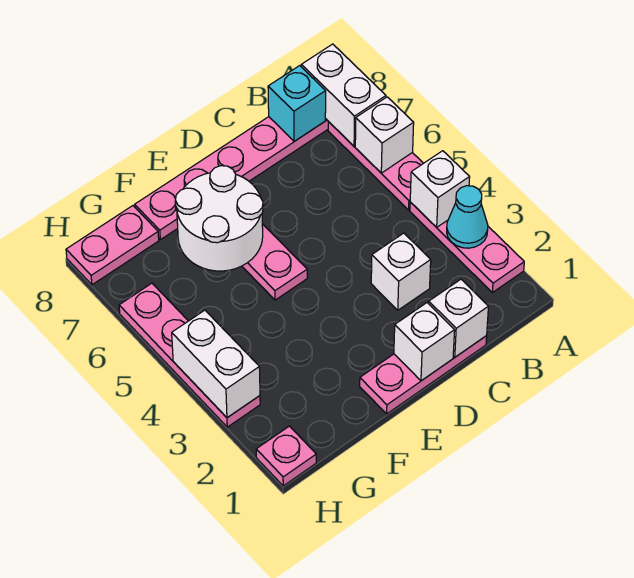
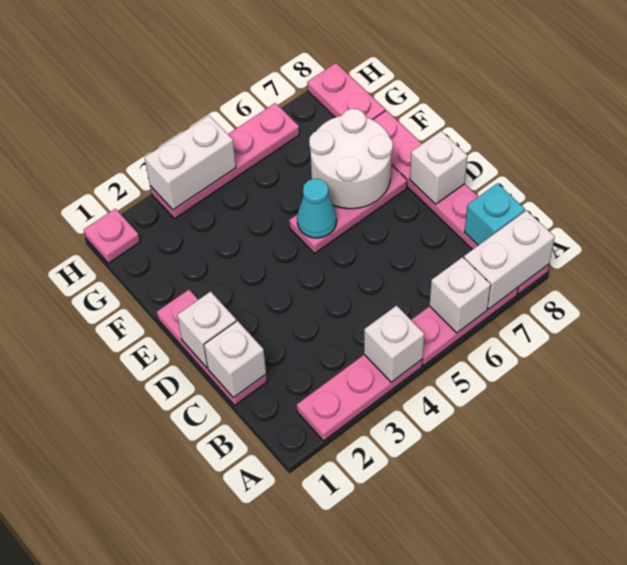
cyan 1x1 cone [447,186,488,248] -> cyan 1x1 cone moved to [297,179,337,238]
white 1x1 brick [371,233,431,310] -> white 1x1 brick moved to [410,131,468,204]

